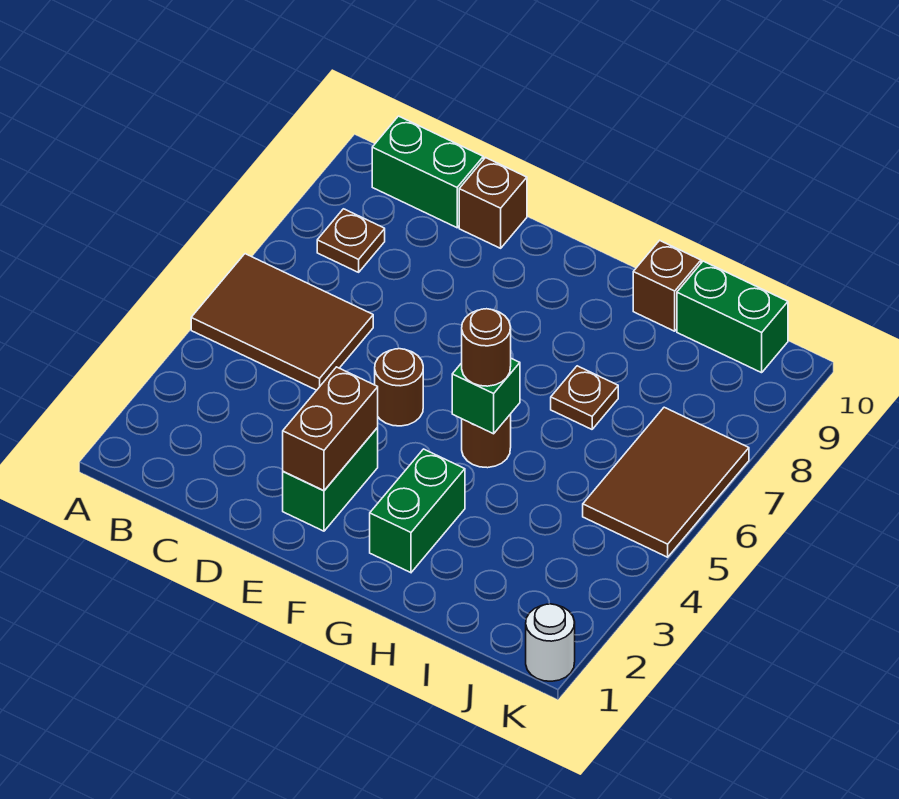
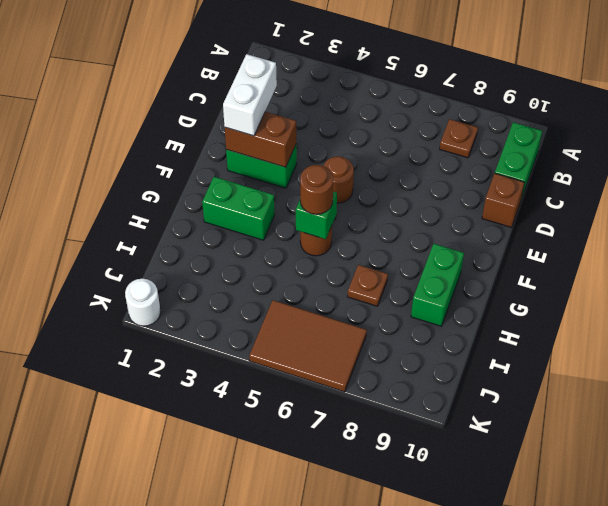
brown 2x3 tile [191,254,373,390] -> none
none -> white 1x2 brick [223,54,277,136]
brown 1x1 brick [633,240,701,331] -> none
green 1x2 brick [677,261,788,373] -> green 1x2 brick moved to [411,244,464,326]

